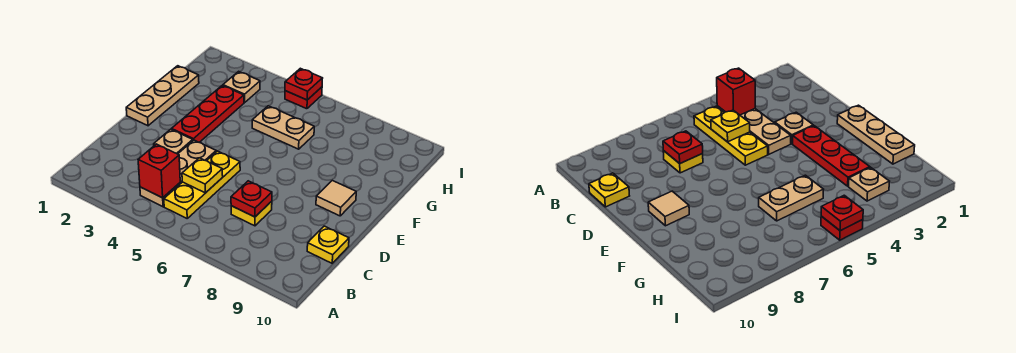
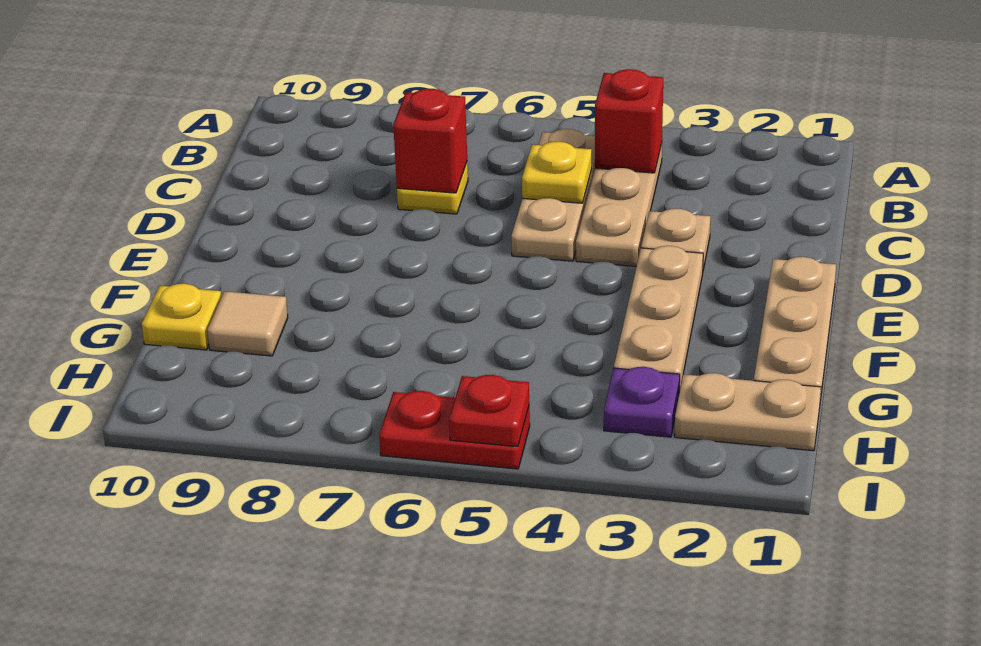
yellow 1x3 plate [164,151,240,218] -> tan 1x3 plate [511,129,595,261]
red 1x1 plate [231,181,272,217] -> red 1x1 brick [393,89,467,193]
yellow 1x1 plate [307,226,349,263] -> yellow 1x1 plate moved to [142,284,222,350]
red 1x3 plate [172,86,244,142] -> tan 1x3 plate [614,246,703,393]
tan 1x1 tile [316,180,356,216] -> tan 1x1 tile moved to [207,291,288,356]
tan 1x2 plate [252,106,314,149] -> tan 1x2 plate moved to [675,373,821,451]
tan 1x1 plate [223,71,260,103] -> purple 1x1 plate [604,367,680,437]
red 1x1 plate [285,87,322,109] -> red 1x2 plate [379,391,530,469]

